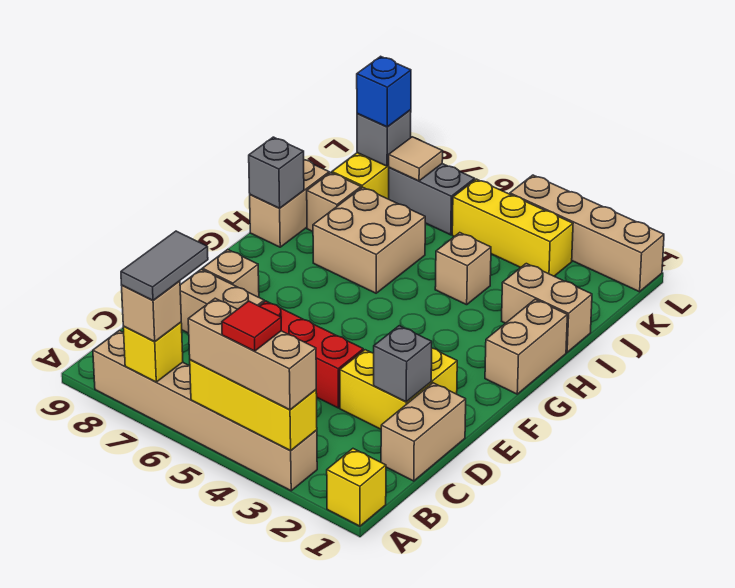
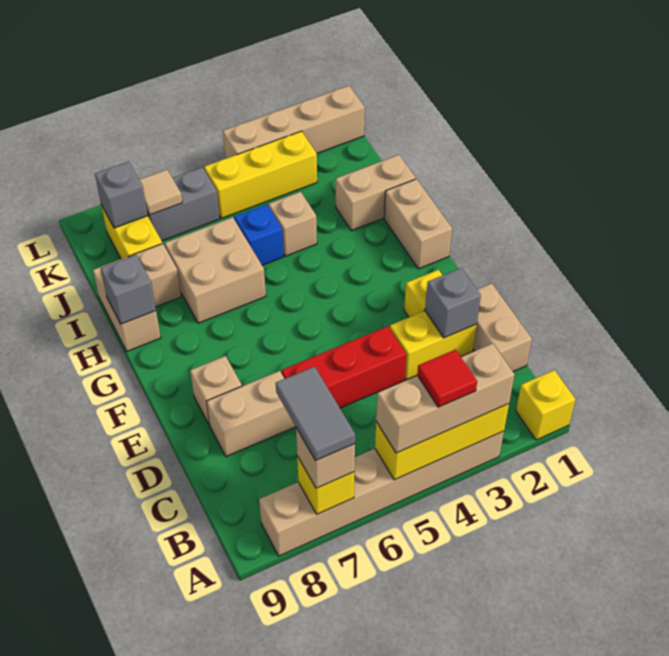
blue 1x1 brick [357,56,411,127] -> blue 1x1 brick moved to [235,204,284,265]

